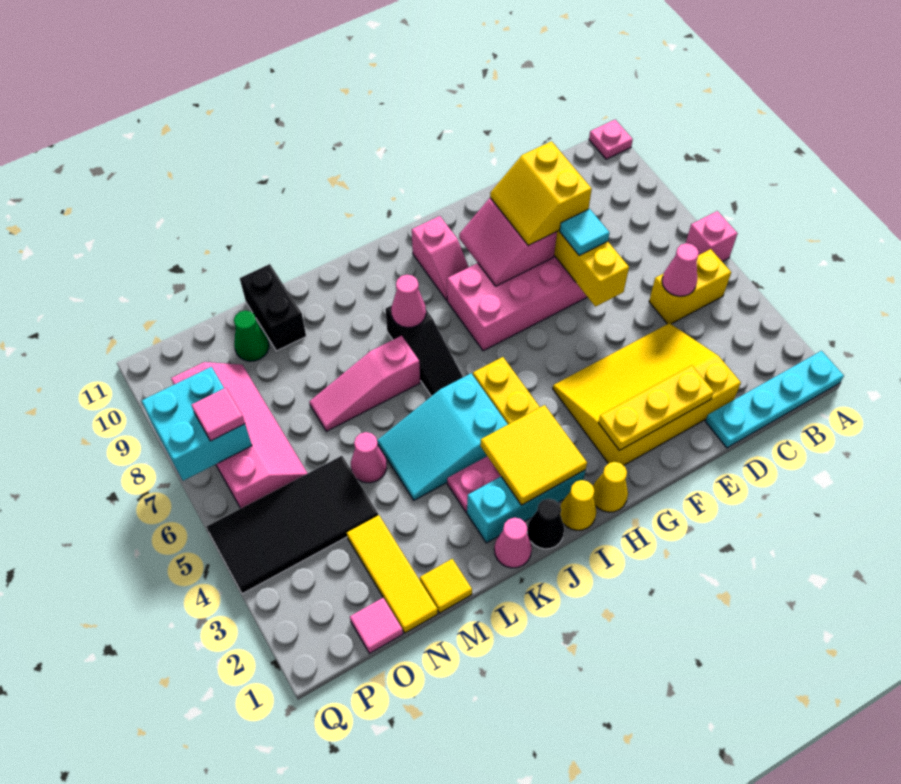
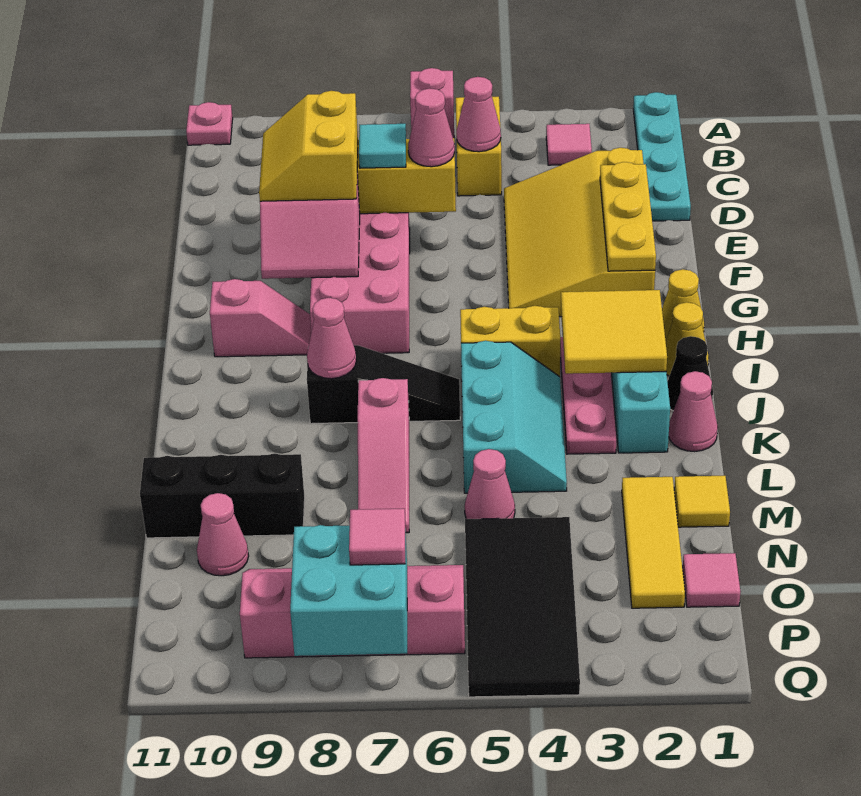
none -> pink 1x1 tile [546,124,592,165]
none -> pink 1x1 cone [408,89,455,167]
yellow 2x2 slope [490,141,592,246] -> yellow 2x2 slope turned to [259,91,358,201]
cyan 2x3 slope [377,373,508,500] -> cyan 2x3 slope turned to [461,341,567,493]
black 1x2 brick [240,264,306,351] -> black 1x3 brick [140,454,305,538]
yellow 1x3 tile [347,515,438,633] -> yellow 1x3 tile turned to [622,477,685,608]
green 1x1 cone [234,311,269,361] -> pink 1x1 cone [197,493,249,576]

